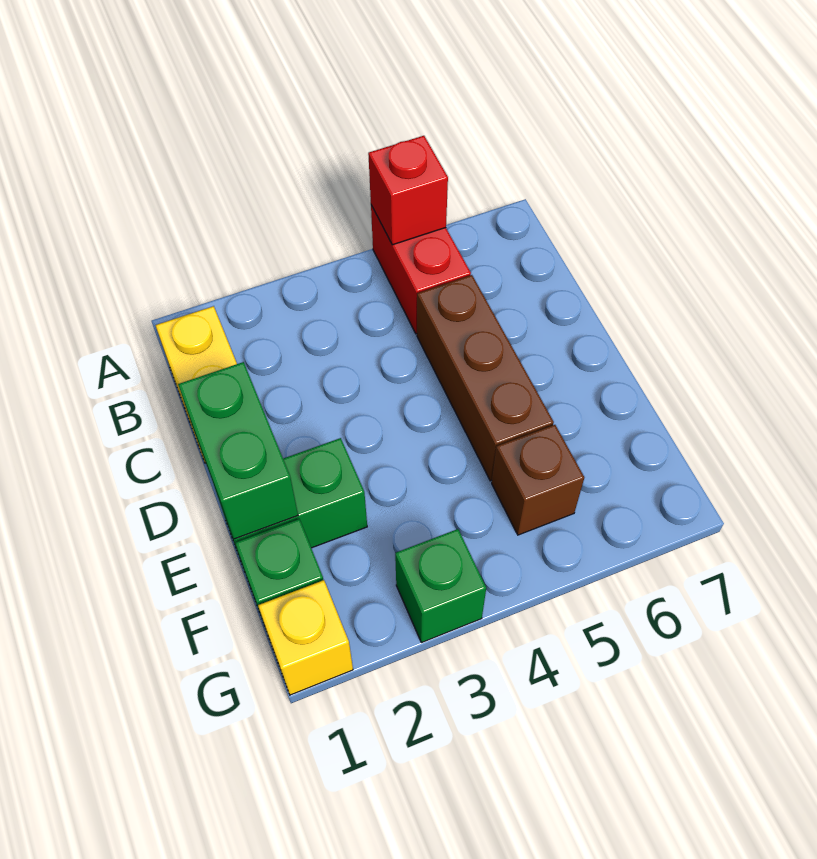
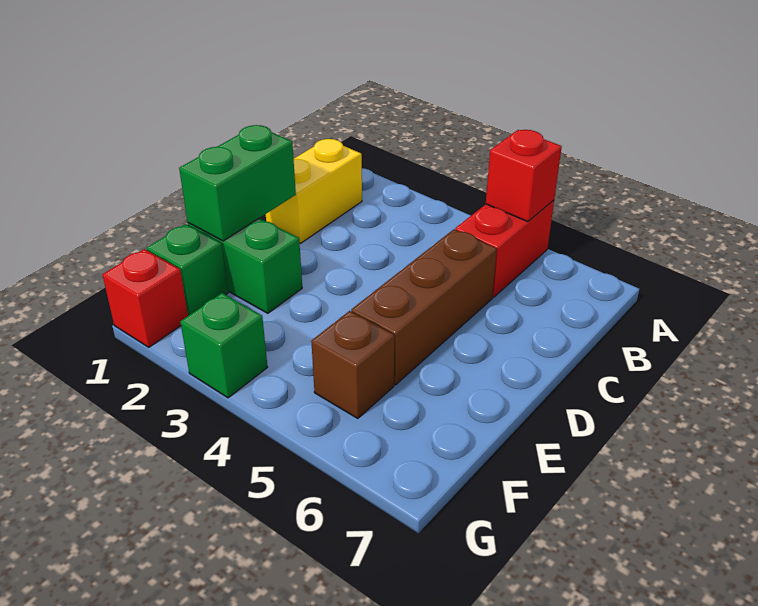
yellow 1x1 brick [258,580,353,695] -> red 1x1 brick [103,249,188,347]

